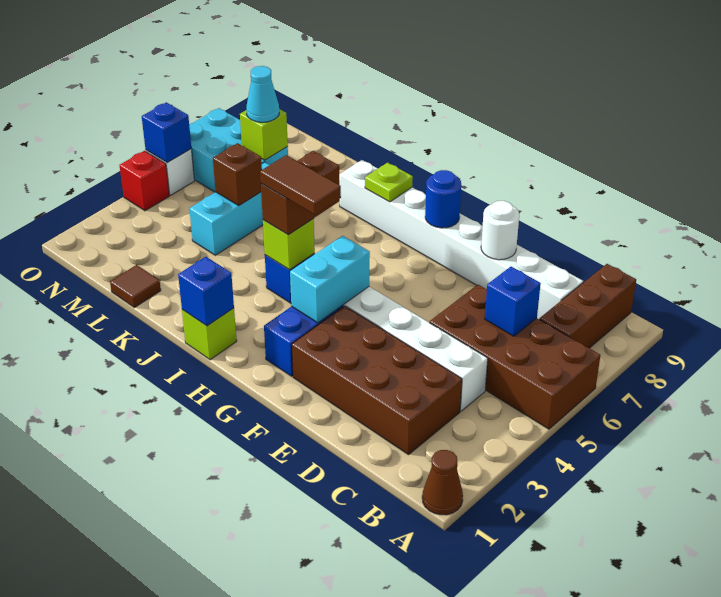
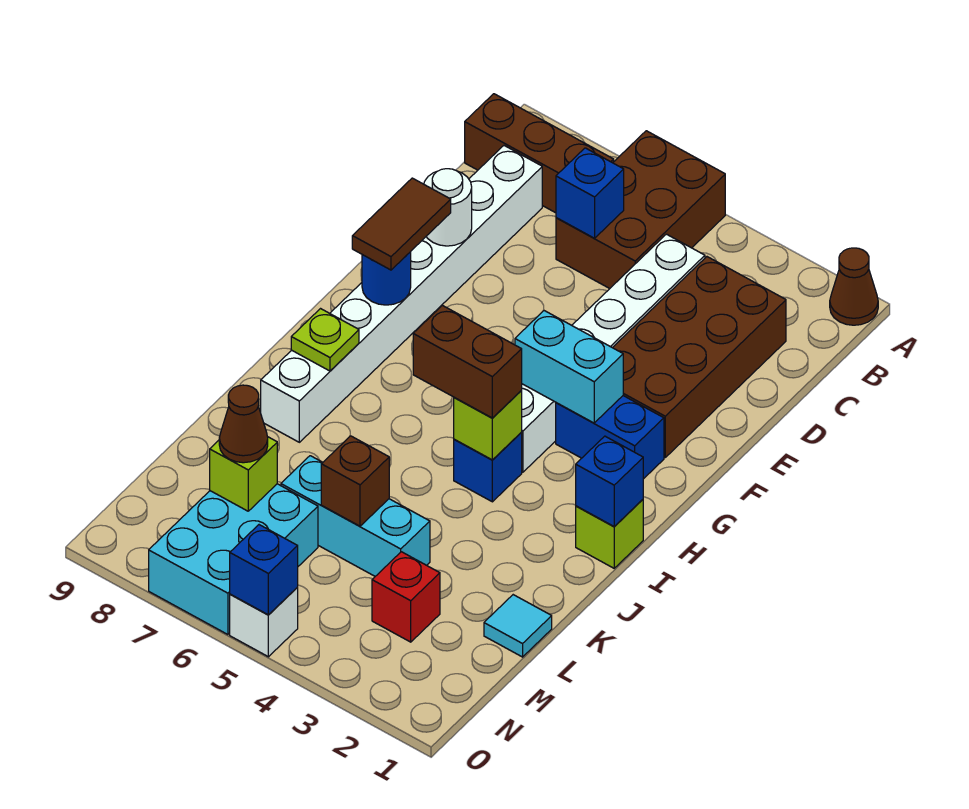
brown 2x4 brick [430,285,600,429] -> brown 2x3 brick [556,131,725,289]
brown 1x2 tile [260,155,341,215] -> brown 1x2 tile moved to [352,178,451,270]
brown 1x1 tile [110,265,161,308] -> cyan 1x1 tile [484,595,552,657]
cyan 1x1 cone [246,66,279,122] -> brown 1x1 cone [219,385,268,463]
red 1x1 brick [120,151,169,211] -> red 1x1 brick moved to [372,552,440,642]

